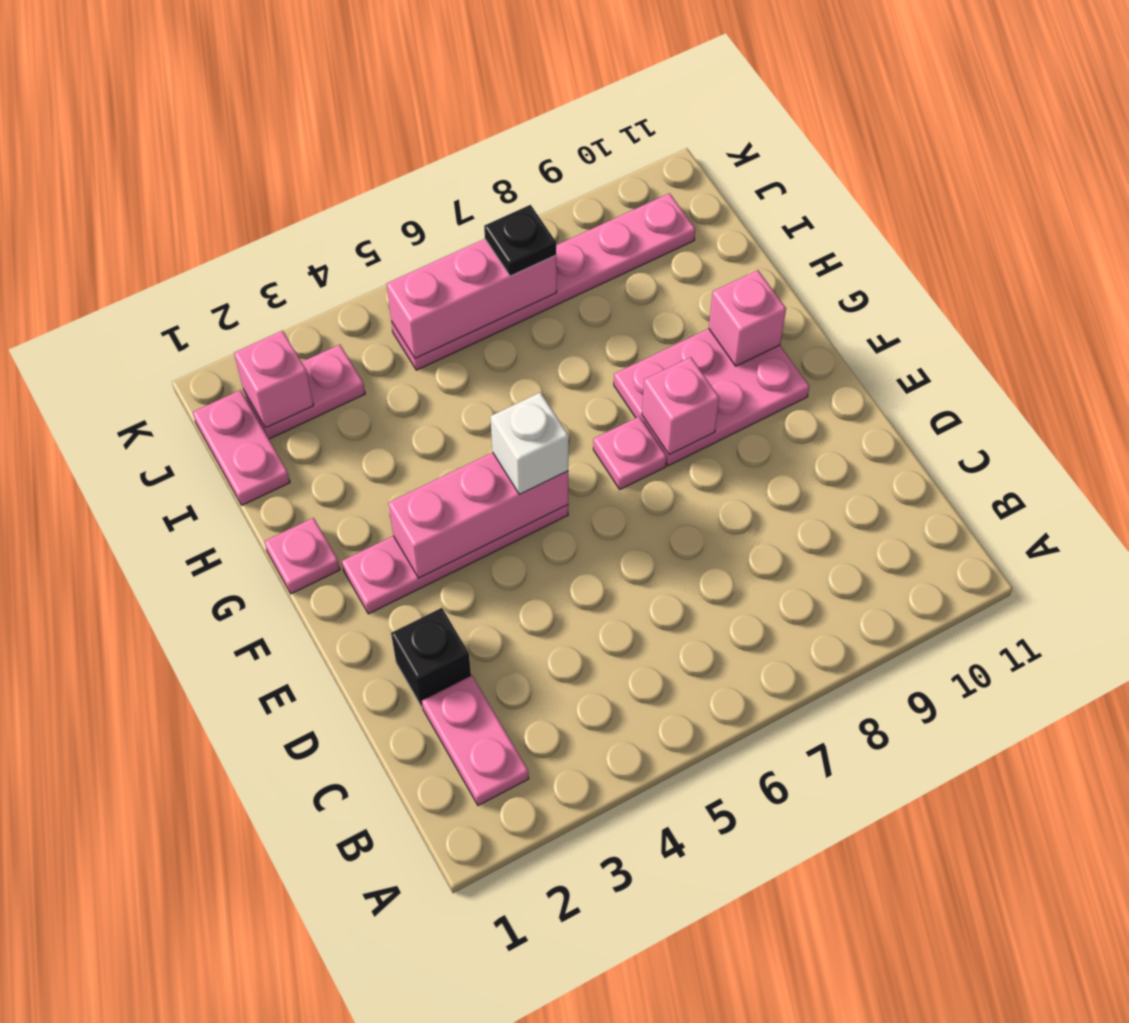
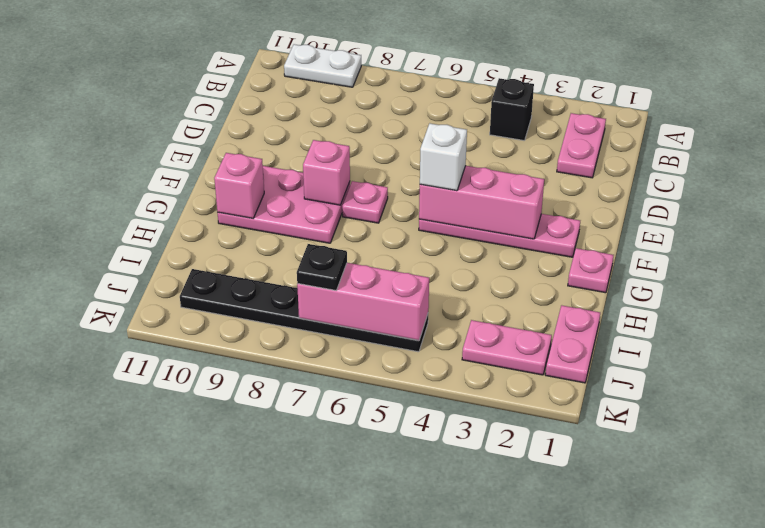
none -> white 1x2 plate [284,44,361,87]
black 1x1 brick [391,608,471,707] -> black 1x1 brick moved to [490,78,534,140]
pink 1x1 brick [234,331,314,428] -> none
pink 1x6 plate [391,193,695,370] -> black 1x6 plate [180,269,428,352]

